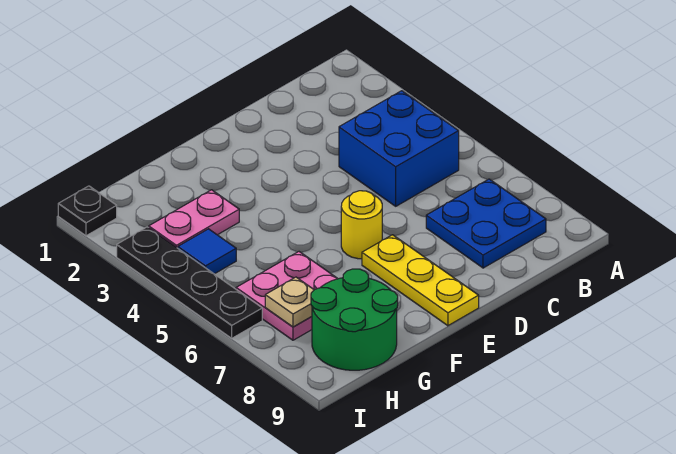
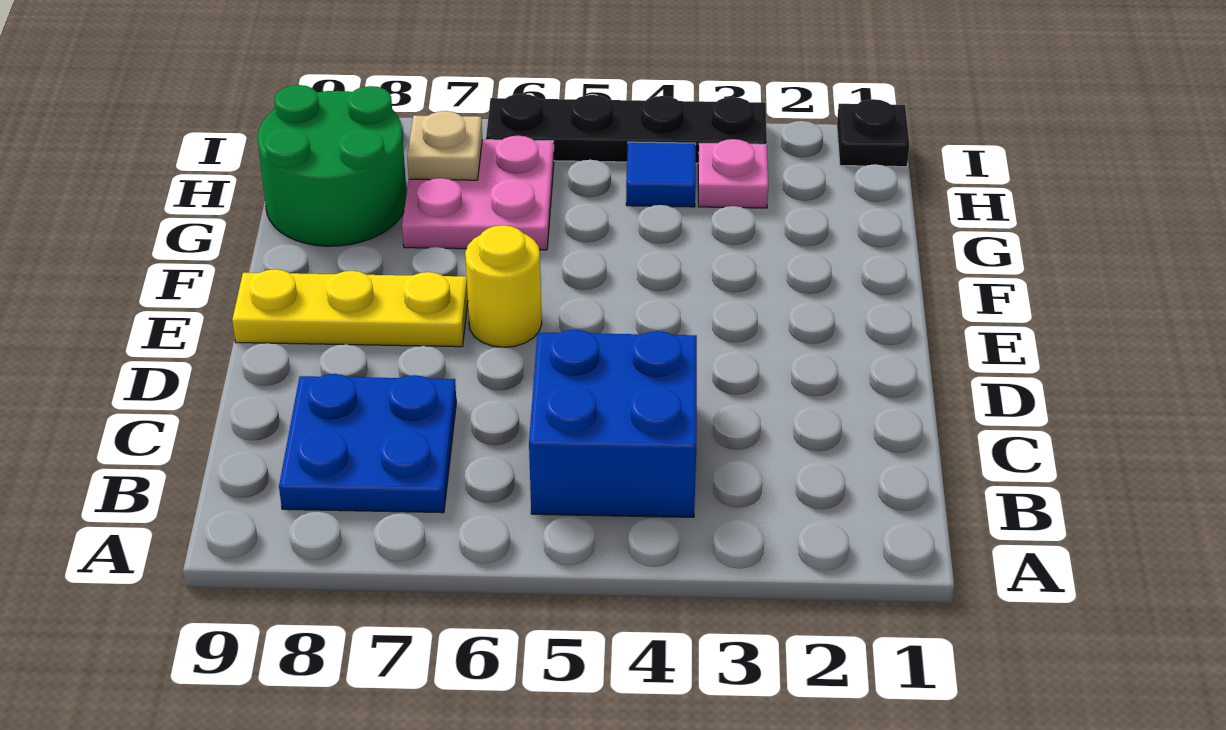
pink 1x2 plate [148,190,239,248] -> pink 1x1 plate [698,139,768,208]

